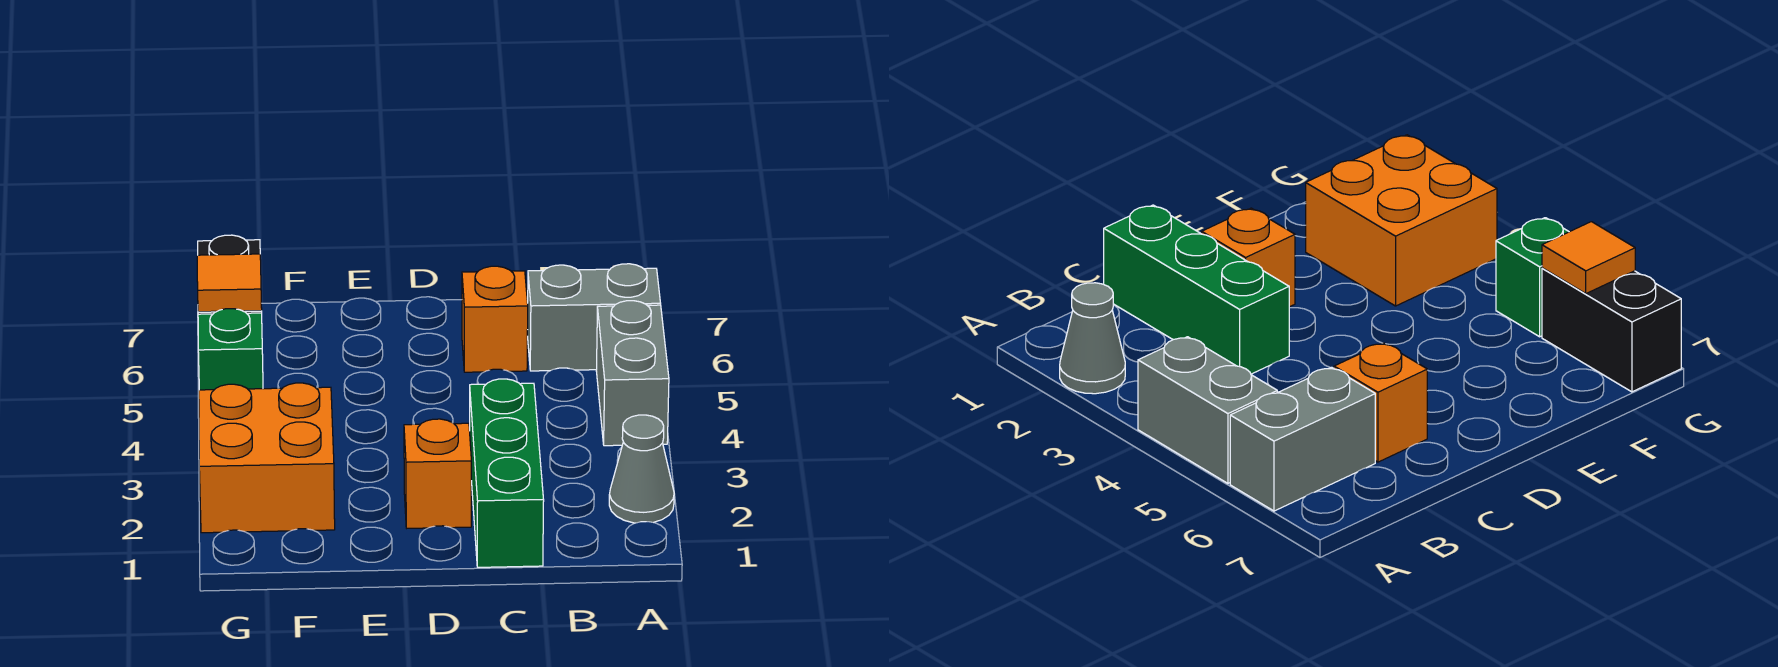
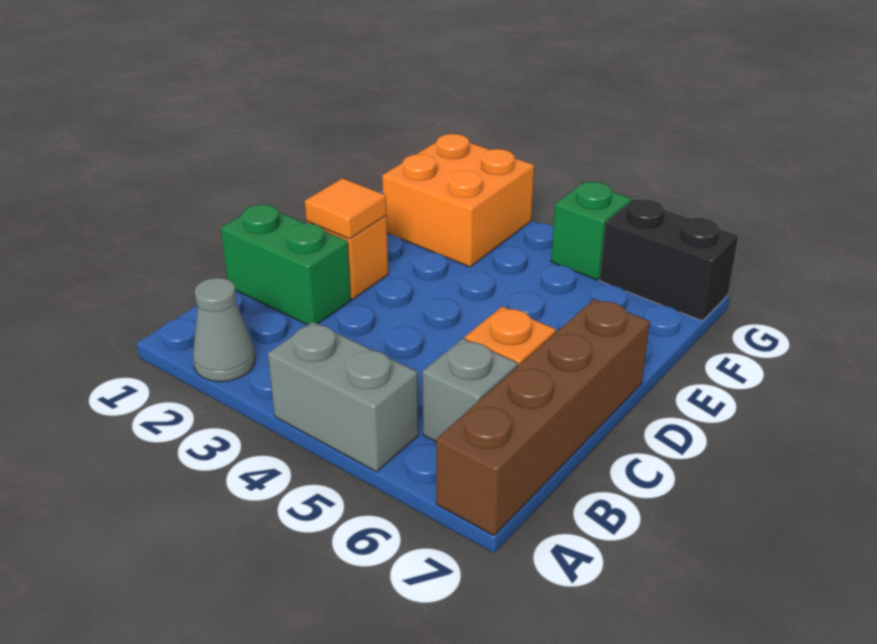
grey 1x2 brick [527,264,661,371] -> grey 1x1 brick [422,339,518,442]
none -> brown 1x4 brick [436,299,650,535]
green 1x3 brick [470,379,544,567] -> green 1x2 brick [221,205,351,325]
orange 1x1 tile [197,254,262,312] -> orange 1x1 tile moved to [305,178,386,239]

